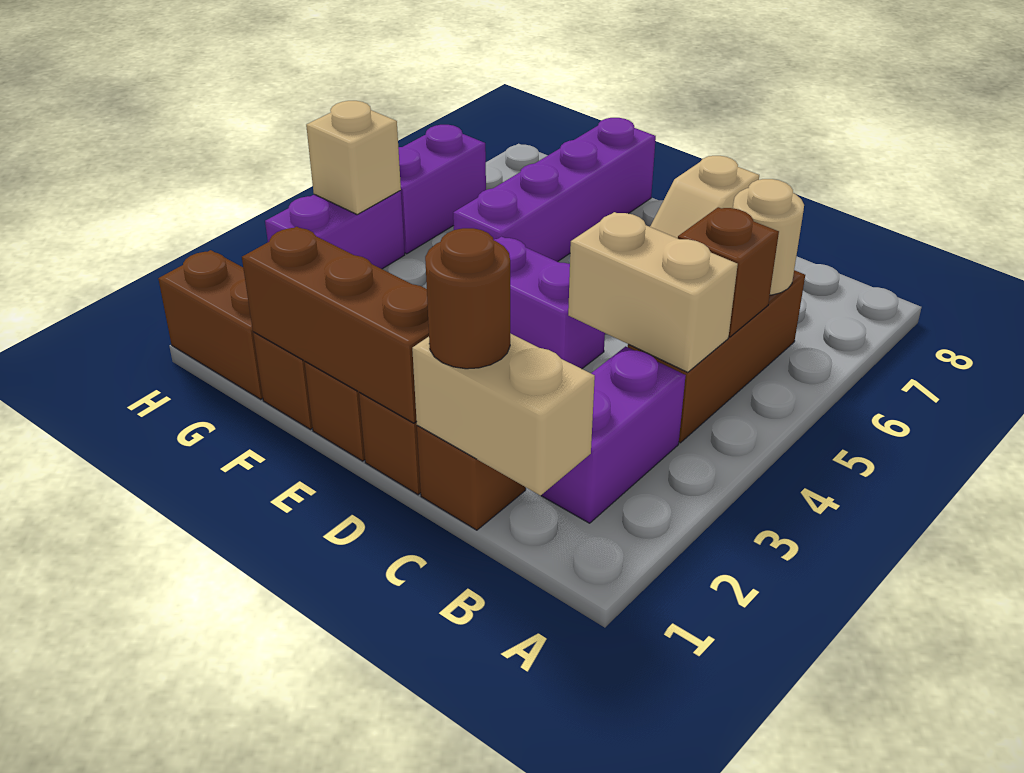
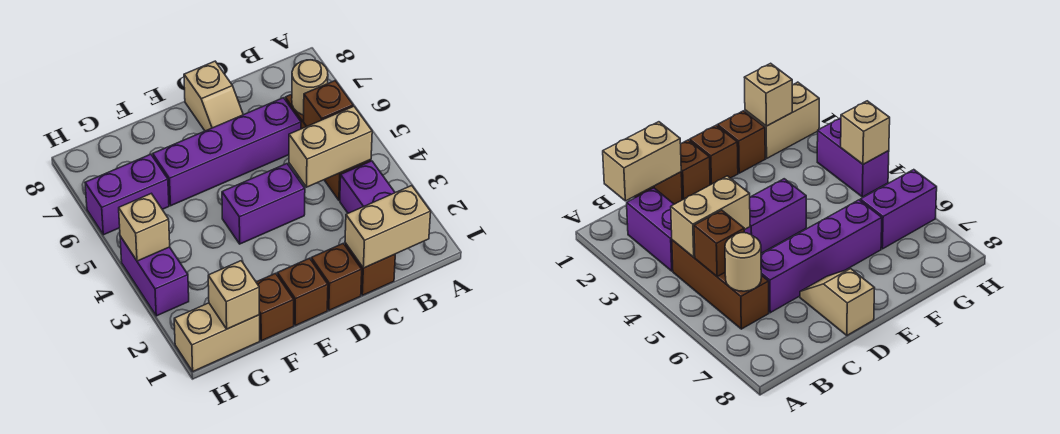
brown 1x1 round brick [425,228,510,369] -> none
brown 1x3 brick [242,227,429,423] -> none
purple 1x4 brick [453,118,656,262] -> purple 1x4 brick turned to [153,98,301,206]
brown 1x2 brick [158,250,263,399] -> tan 1x2 brick [174,303,260,371]
none -> tan 1x1 brick [208,261,259,329]
purple 1x2 brick [398,125,486,254] -> purple 1x2 brick turned to [85,154,169,235]

